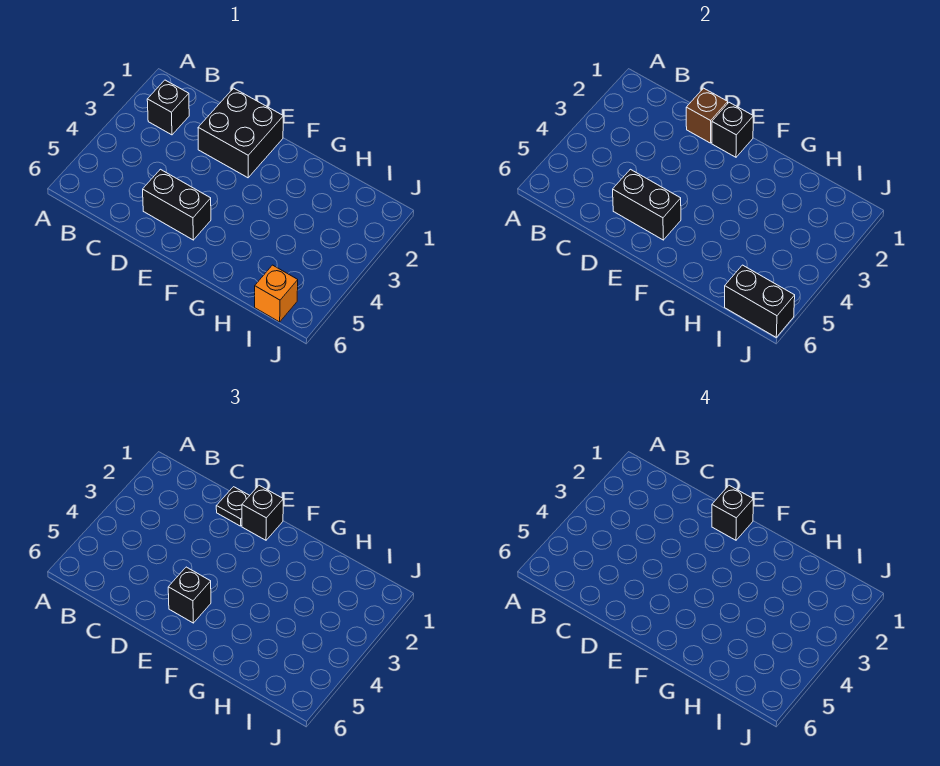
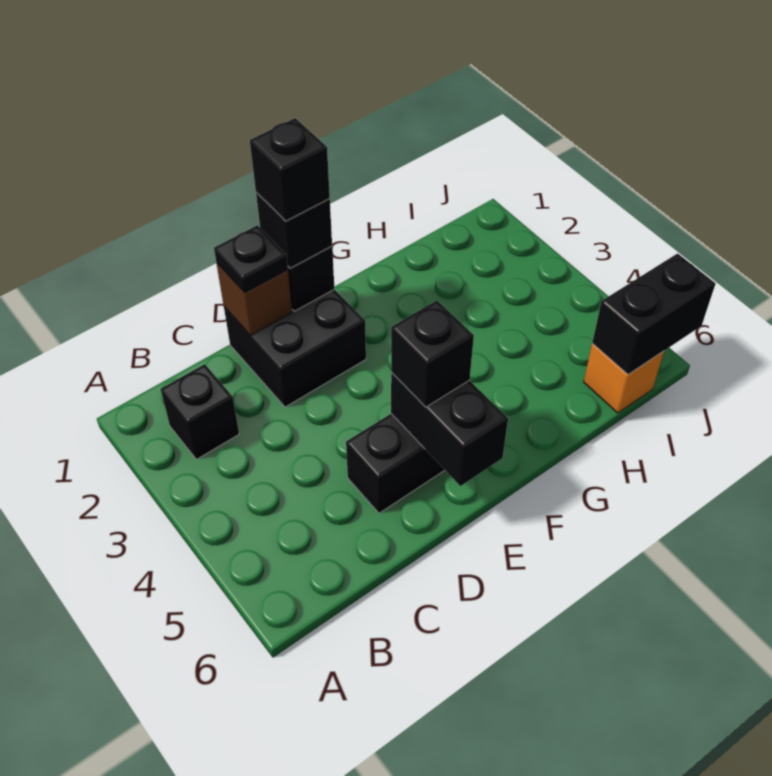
black 1x2 brick [613,169,681,240] -> black 1x2 brick turned to [391,372,508,486]

